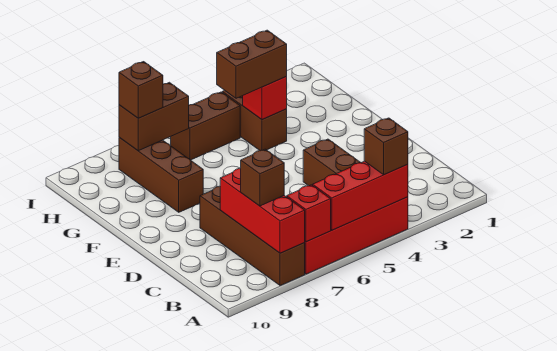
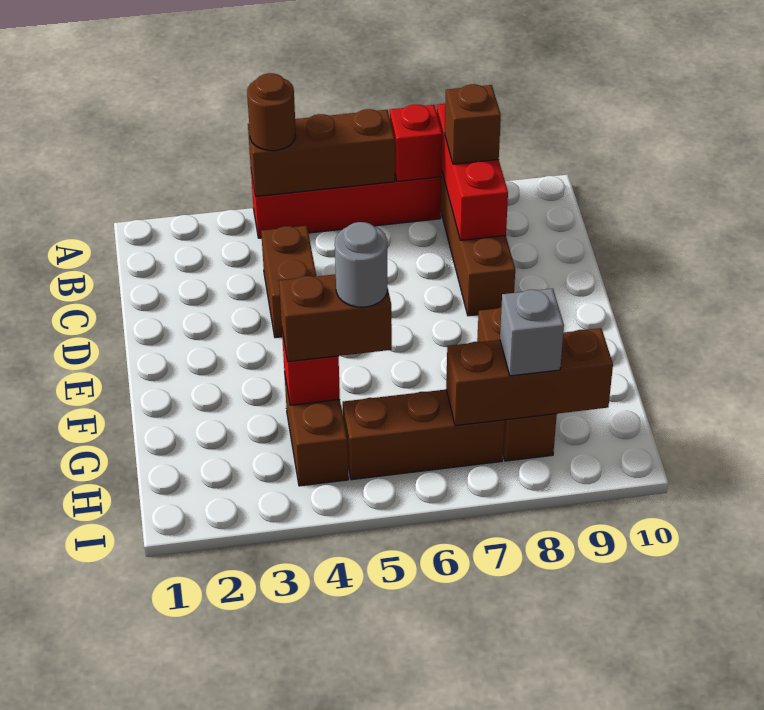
red 1x3 brick [313,161,408,230] -> brown 1x3 brick [248,109,395,196]
brown 1x1 brick [364,118,408,175] -> brown 1x1 round brick [247,73,296,151]
none -> grey 1x1 round brick [335,222,387,307]
brown 1x2 brick [171,92,240,160] -> brown 1x3 brick [343,390,505,480]
brown 1x2 brick [119,82,189,151] -> brown 1x3 brick [446,328,613,426]
brown 1x1 brick [119,62,163,118] -> grey 1x1 brick [500,289,564,376]

